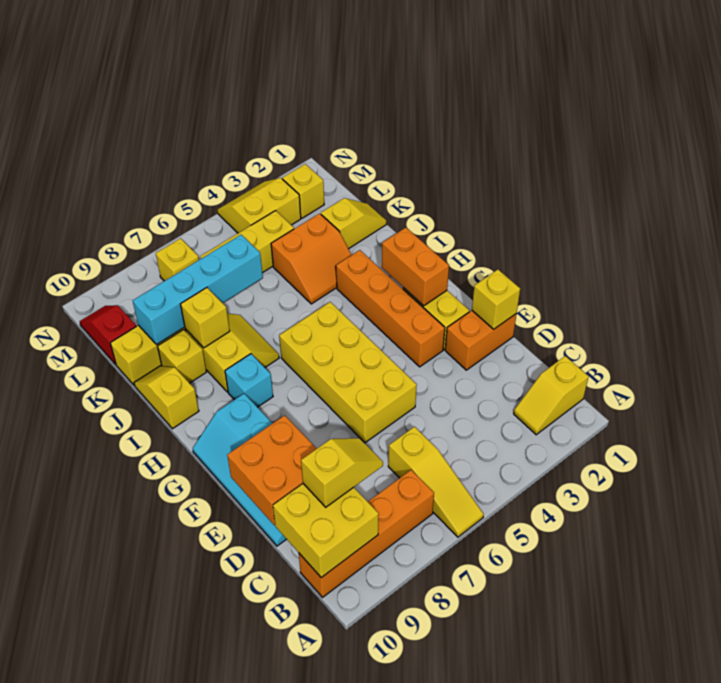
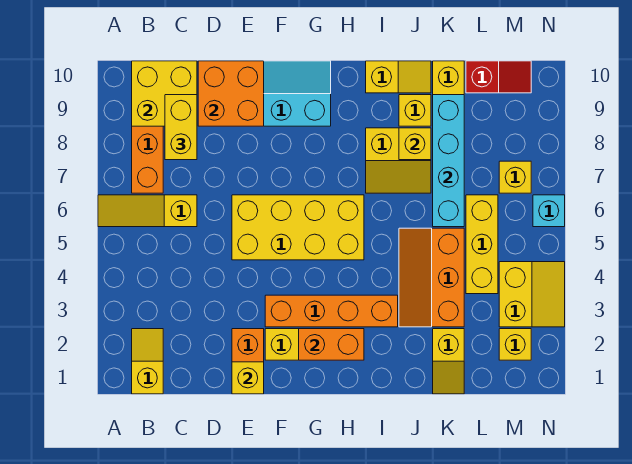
yellow 1x2 slope [301,438,383,507] -> yellow 1x2 brick [165,95,197,160]
cyan 1x1 brick [225,354,273,407] -> cyan 1x1 brick moved to [533,195,565,227]
orange 2x2 slope [271,213,351,304] -> orange 2x3 slope [399,228,464,327]

